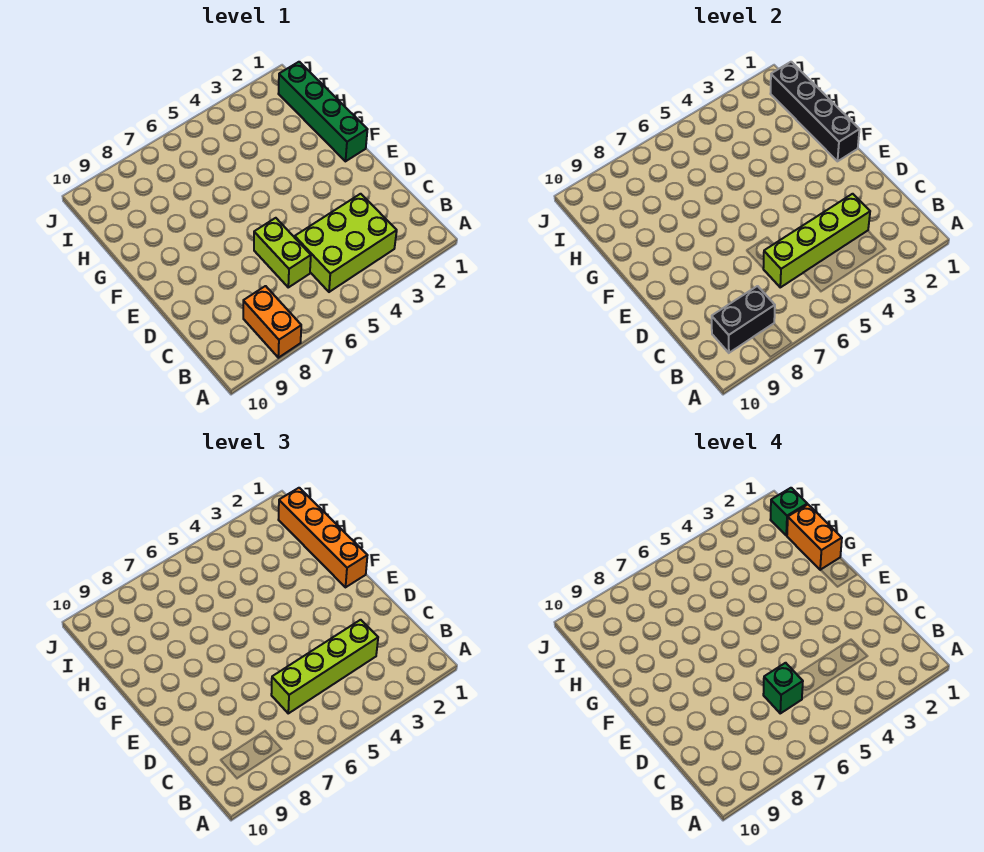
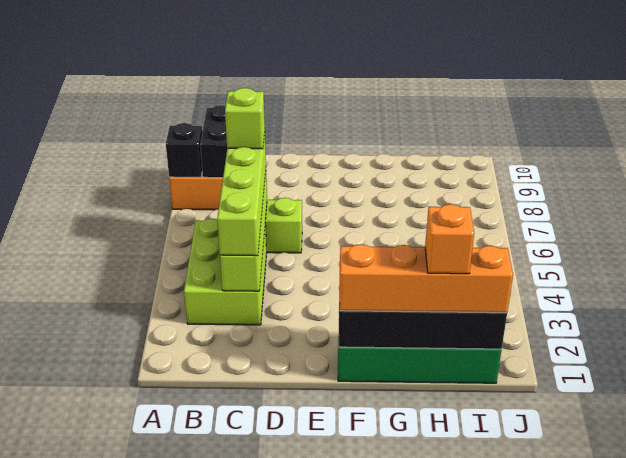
none -> black 1x1 brick [166,123,202,177]
green 1x1 brick [763,663,803,713] -> lime 1x1 brick [225,88,265,149]
orange 1x2 brick [787,505,842,570] -> orange 1x1 brick [425,204,474,274]
green 1x1 brick [770,488,807,536] -> none

